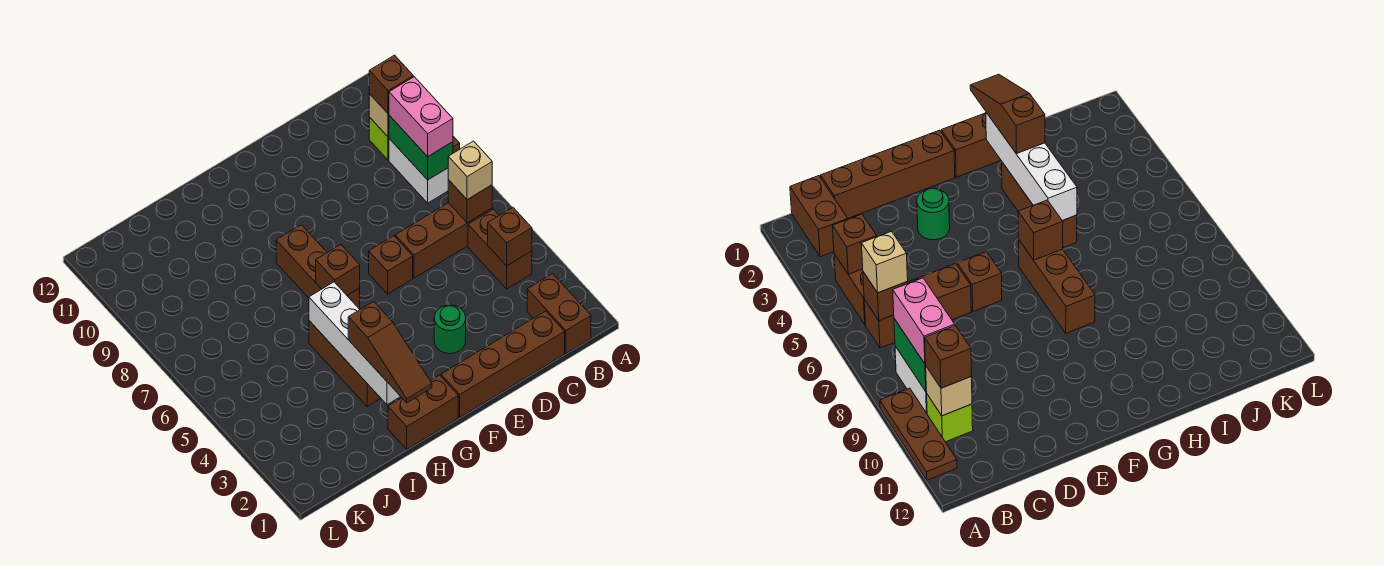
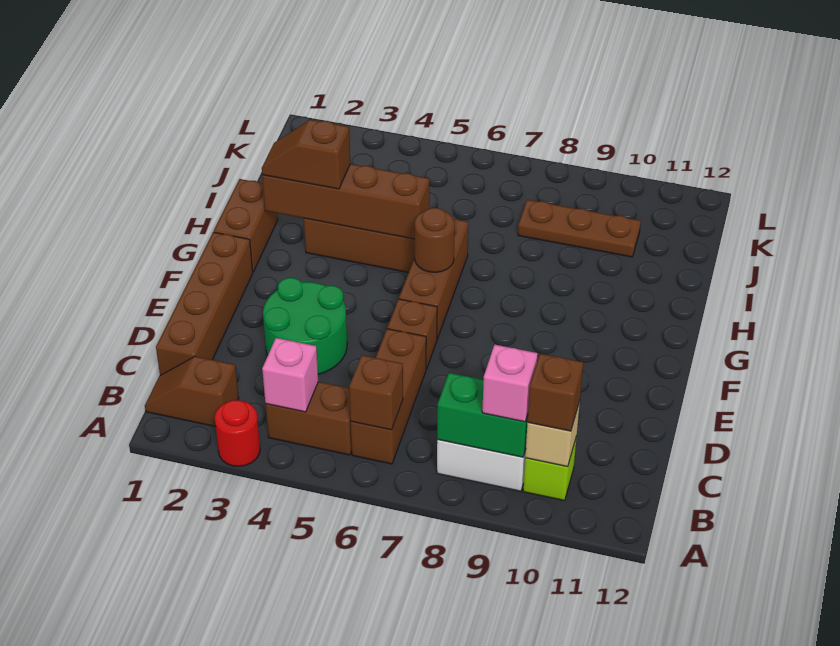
none -> red 1x1 round brick [215,400,260,466]
brown 1x3 plate [880,388,957,480] -> brown 1x3 plate moved to [518,200,641,257]
brown 1x2 brick [527,274,591,353] -> brown 1x2 slope [145,356,239,427]
brown 1x1 brick [488,208,532,266] -> pink 1x1 brick [262,338,318,412]
tan 1x1 brick [448,141,492,200] -> none
pink 1x2 brick [389,77,453,157] -> pink 1x1 brick [482,345,538,422]
green 1x1 round brick [434,305,466,354] -> green 2x2 round brick [263,278,347,374]
brown 1x3 brick [276,225,360,309] -> brown 1x3 brick turned to [399,219,468,339]
brown 1x1 brick [316,245,360,295] -> brown 1x1 round brick [415,208,455,272]
brown 1x3 slope [348,302,432,403] -> brown 1x2 slope [262,120,350,189]
white 1x4 brick [309,282,401,405] -> brown 1x4 brick [262,164,429,239]

